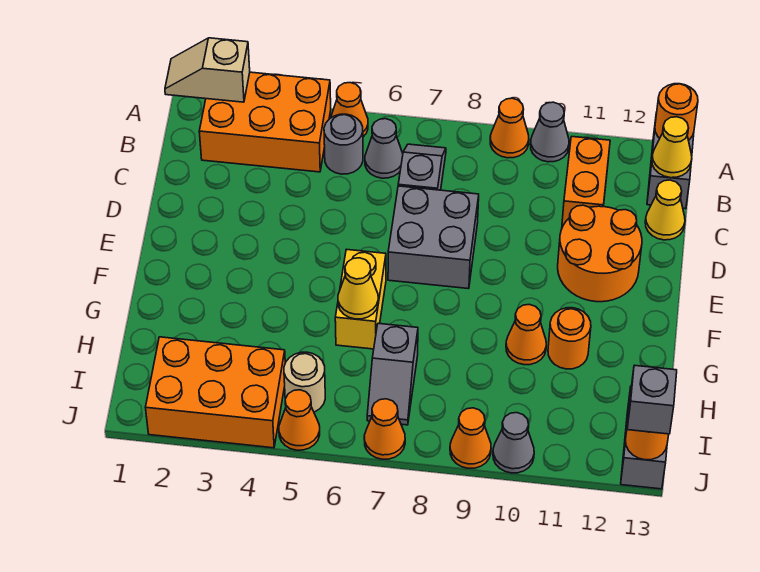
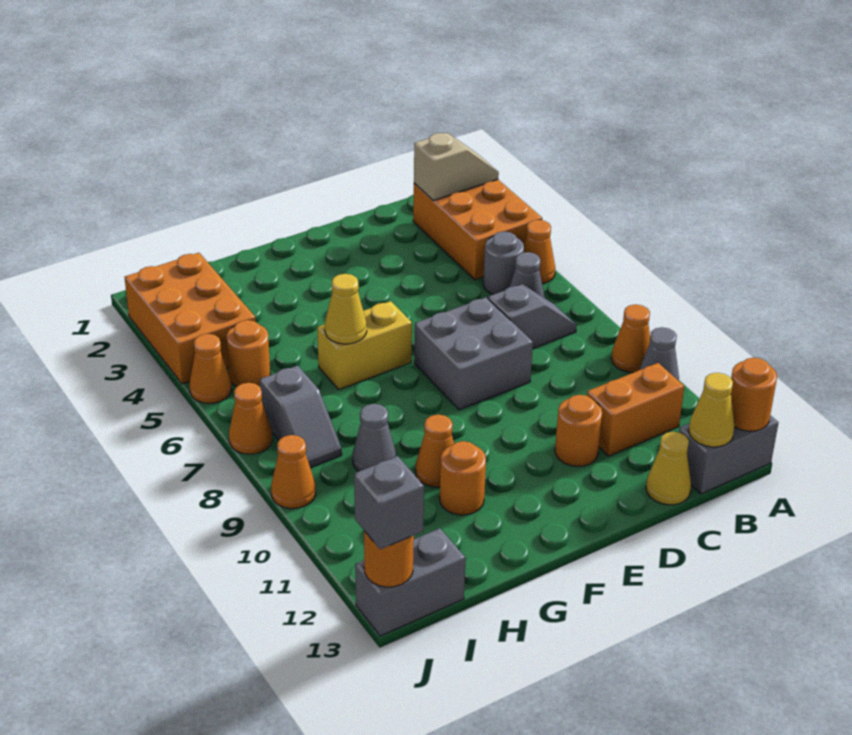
tan 1x2 slope [165,38,250,102] -> tan 1x2 slope turned to [414,133,499,201]
orange 2x2 round brick [558,205,642,302] -> orange 1x1 round brick [555,395,602,466]
grey 1x2 slope [367,323,418,425] -> grey 1x2 slope turned to [260,365,342,468]
tan 1x1 round brick [284,352,325,412] -> orange 1x1 round brick [227,320,270,387]
grey 1x1 cone [493,413,534,473] -> grey 1x1 cone moved to [353,404,396,471]

